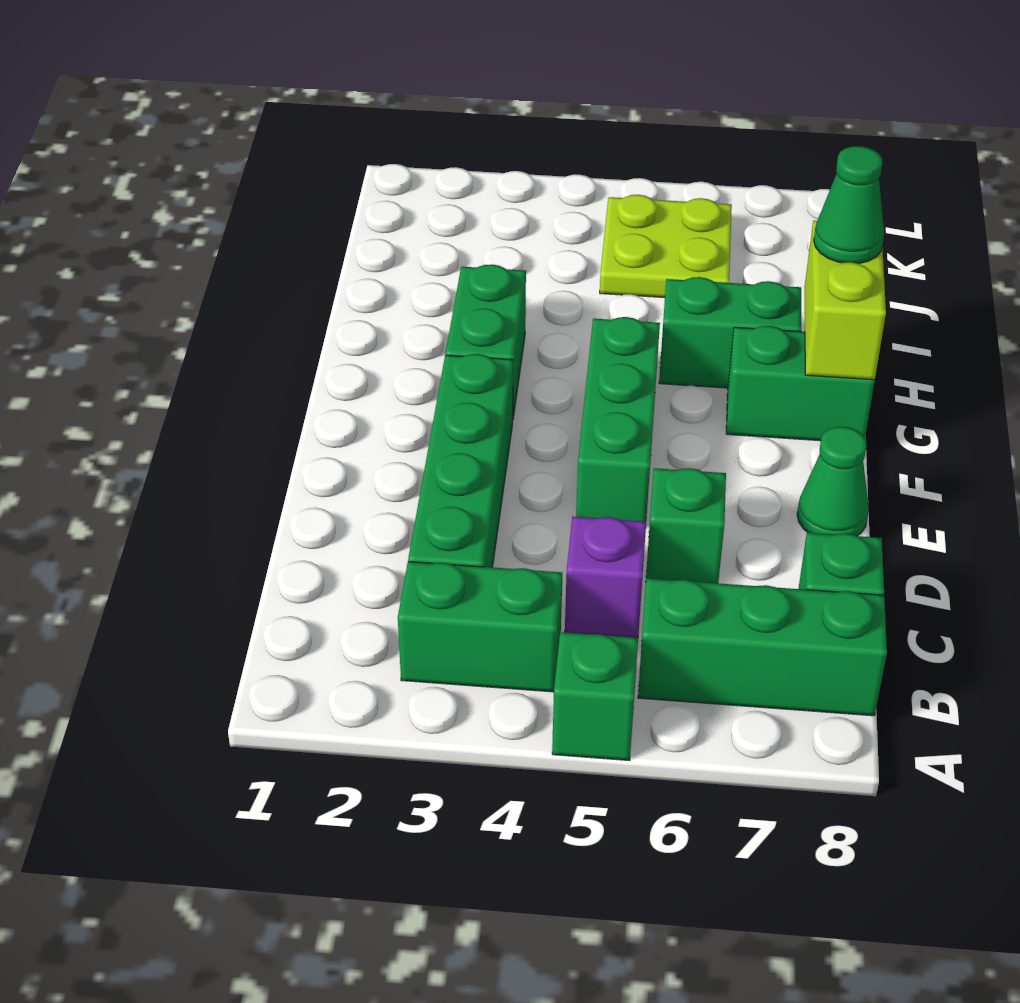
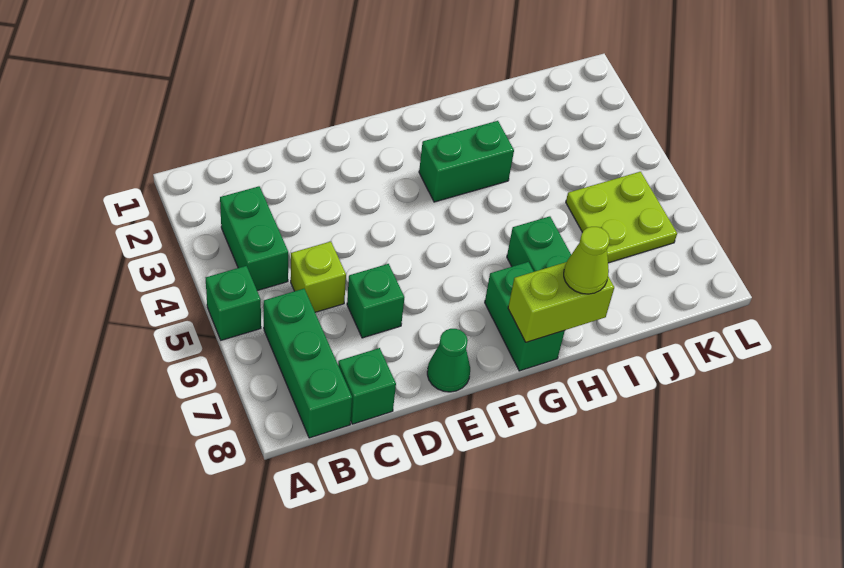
green 1x4 brick [408,354,513,567] -> none
purple 1x1 brick [565,517,646,638] -> lime 1x1 brick [291,241,346,312]
green 1x3 brick [576,317,660,521] -> none
green 1x1 cone [814,146,884,263] -> lime 1x1 cone [564,227,610,294]

